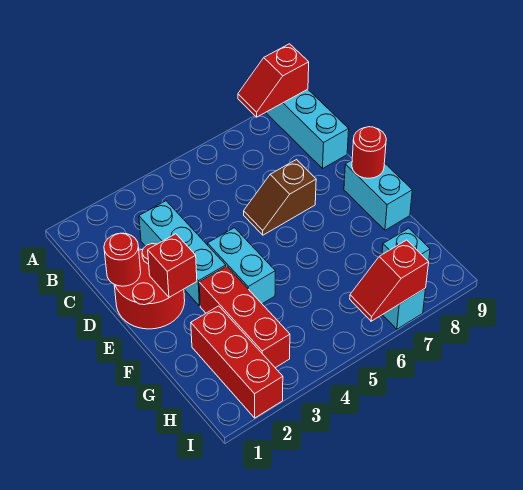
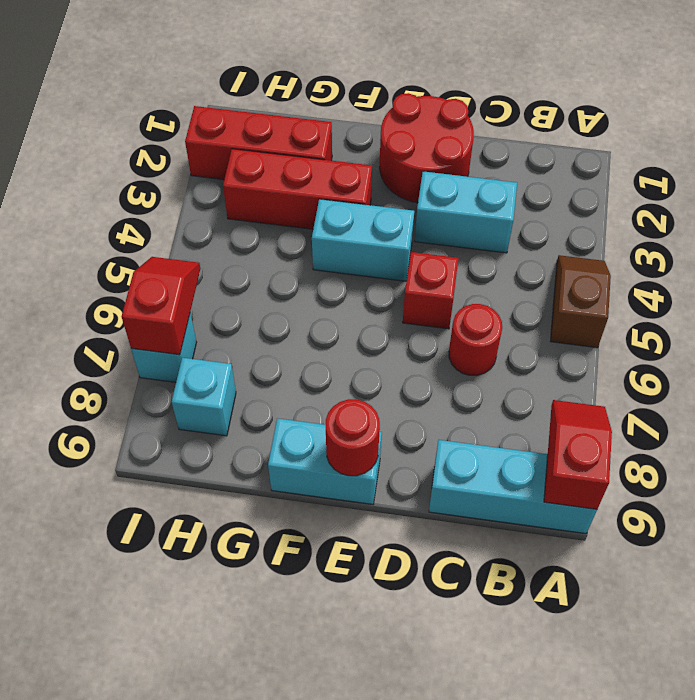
cyan 1x3 brick [139,201,226,306] -> cyan 1x2 brick [415,171,517,253]
red 1x1 round brick [104,233,141,286] -> red 1x1 round brick moved to [449,304,502,375]
brown 1x2 slope [244,160,316,235] -> brown 1x2 slope moved to [551,255,611,348]
red 1x1 brick [148,234,197,297] -> red 1x1 brick moved to [403,252,458,329]

